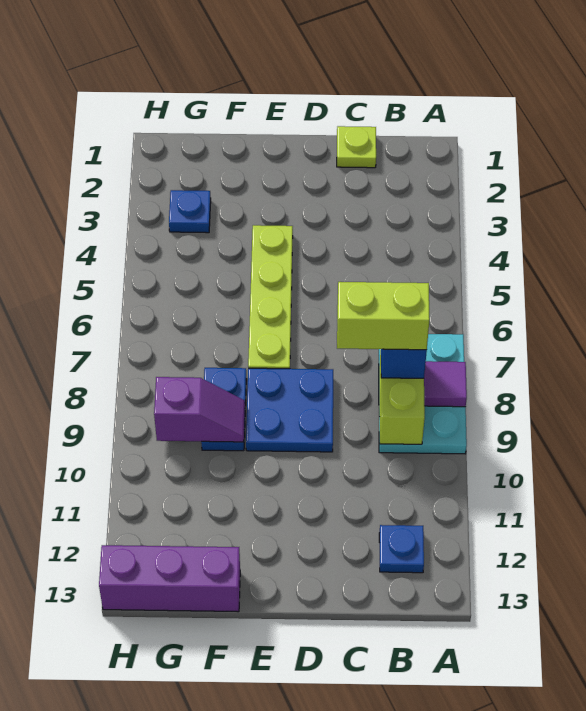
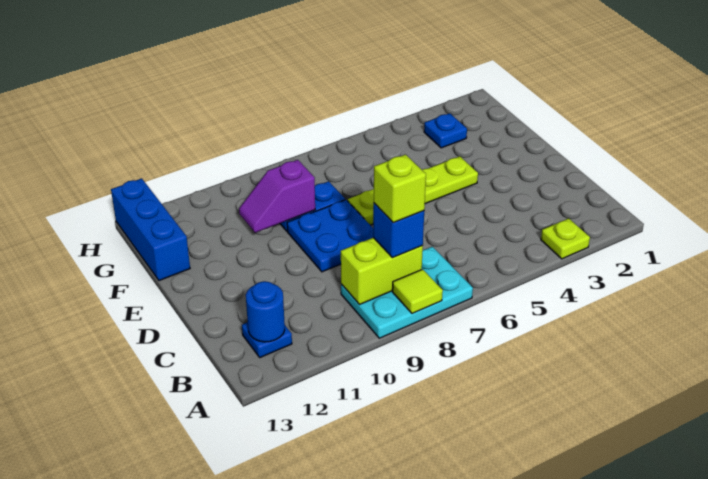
purple 1x1 tile [424,361,467,407] -> lime 1x1 tile [392,269,443,314]
lime 1x2 brick [337,282,430,350] -> lime 1x1 brick [374,155,426,223]
none -> blue 1x1 round brick [246,281,285,342]
lime 1x1 plate [337,126,376,168] -> lime 1x1 plate moved to [541,218,590,259]
purple 1x2 slope [154,377,245,442] -> purple 1x2 slope turned to [239,160,315,233]
purple 1x3 brick [99,545,240,612] -> blue 1x3 brick [111,178,190,281]

